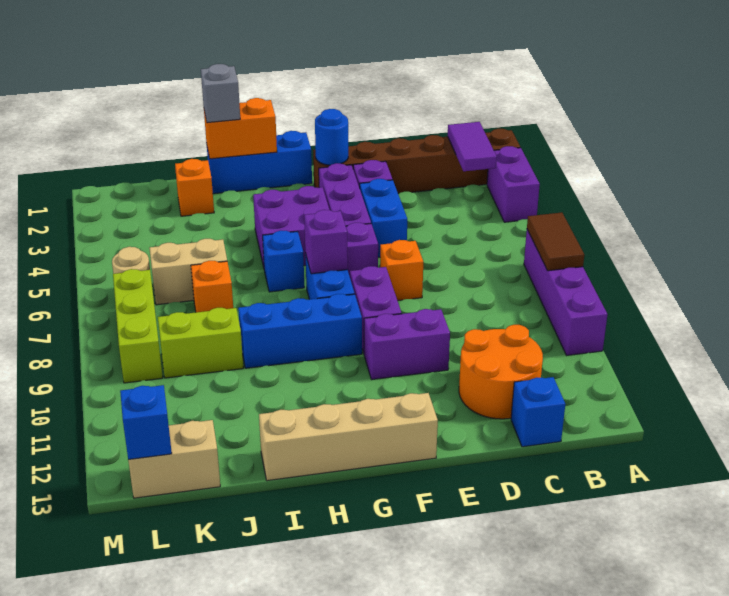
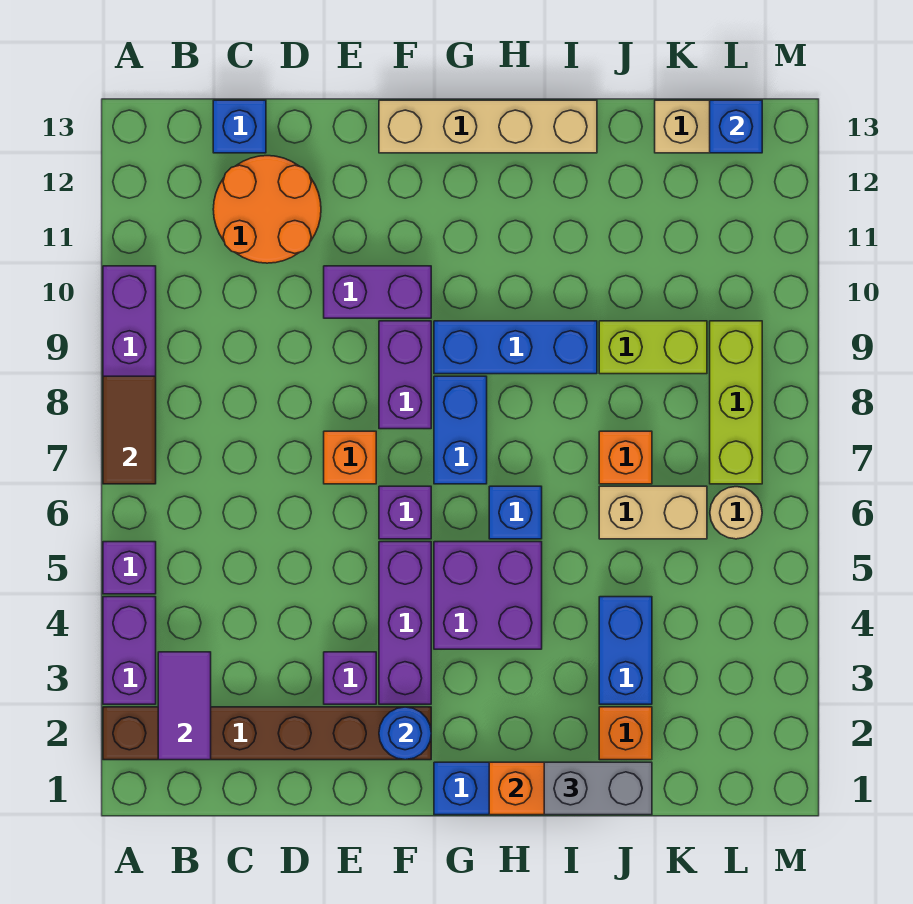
blue 1x2 brick [360,179,407,257] -> blue 1x2 brick moved to [599,597,652,704]
purple 1x1 brick [304,210,348,274] -> purple 1x1 brick moved to [103,542,156,594]
grey 1x1 brick [201,64,240,123] -> grey 1x2 brick [544,762,652,815]

